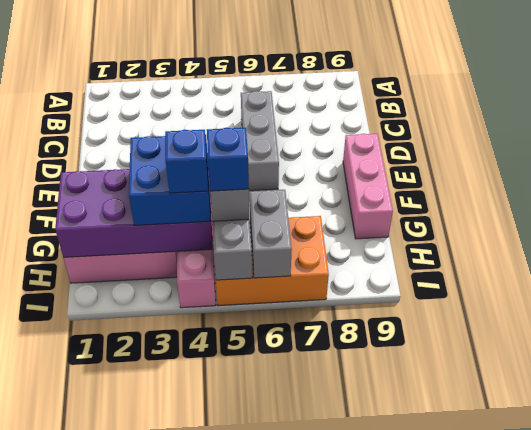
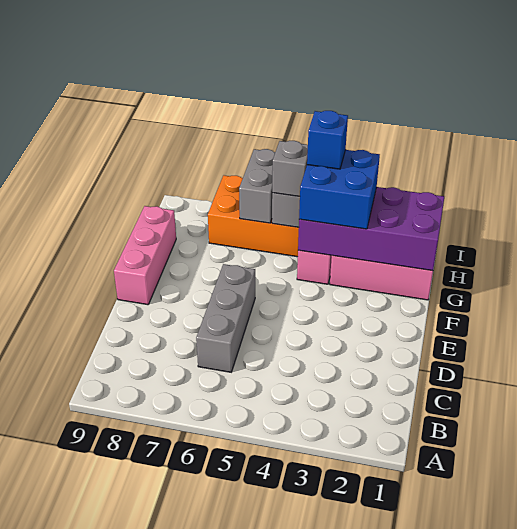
blue 1x1 brick [207,128,249,191] -> none

